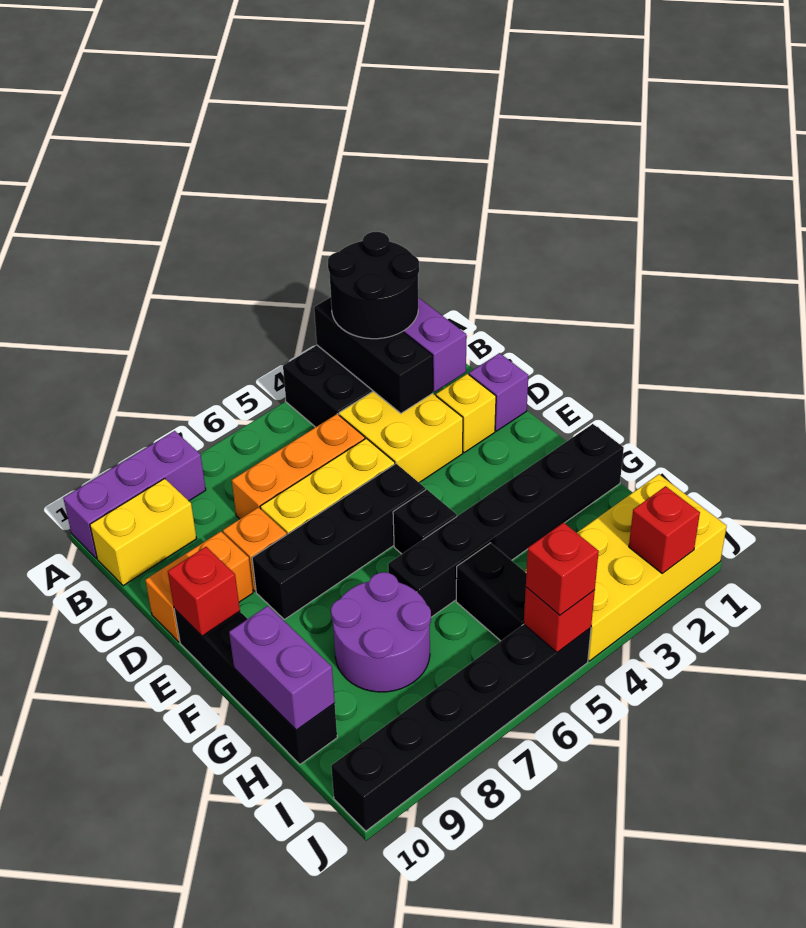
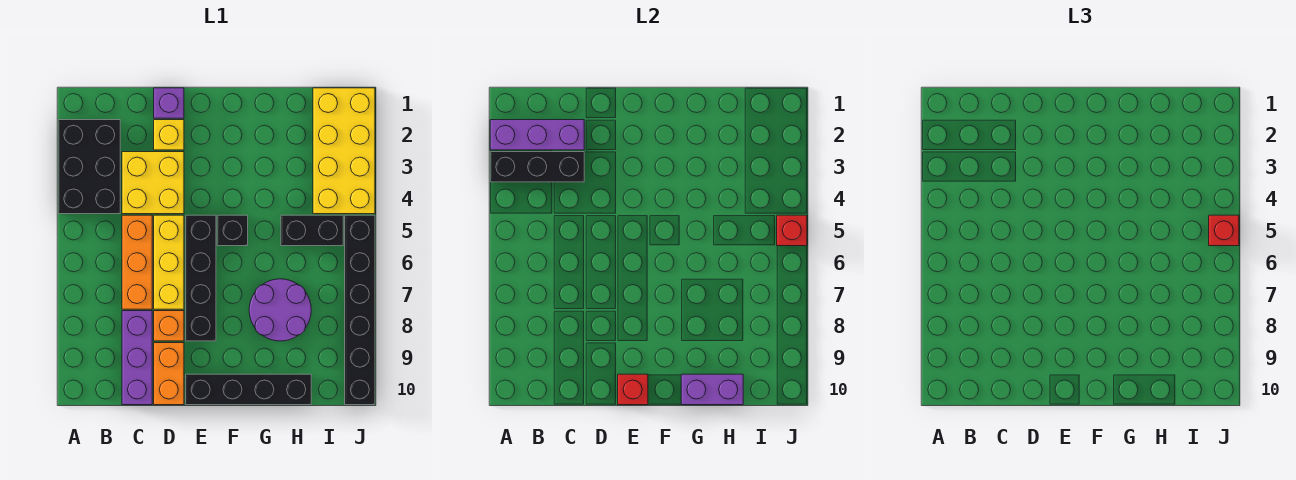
black 2x2 round brick [328,232,419,339] -> none
purple 1x3 brick [63,431,206,558] -> purple 1x3 brick moved to [122,311,152,405]
yellow 1x2 brick [90,479,197,586] -> none
black 1x6 brick [388,424,624,617] -> none
red 1x1 brick [629,486,700,574] -> none

